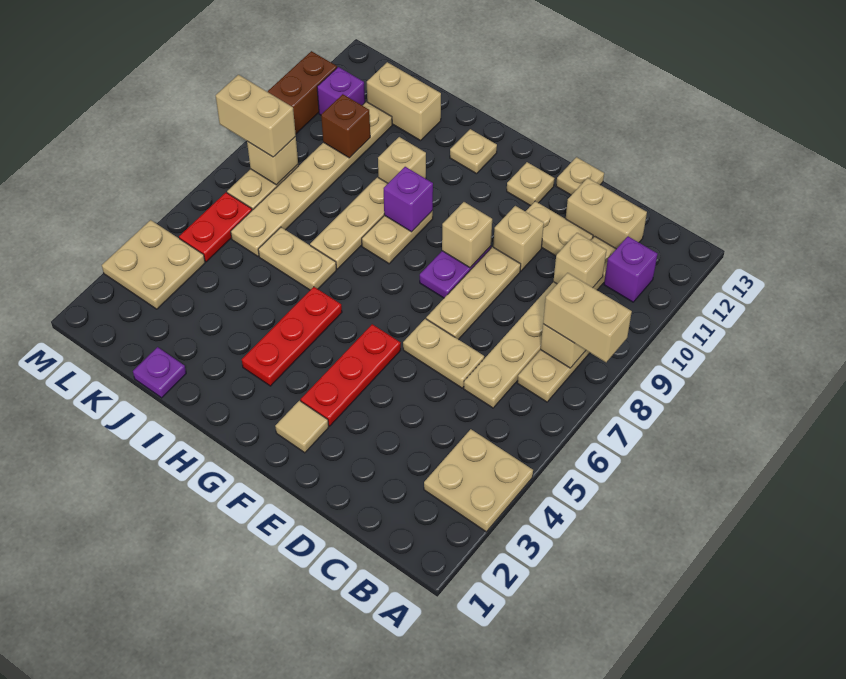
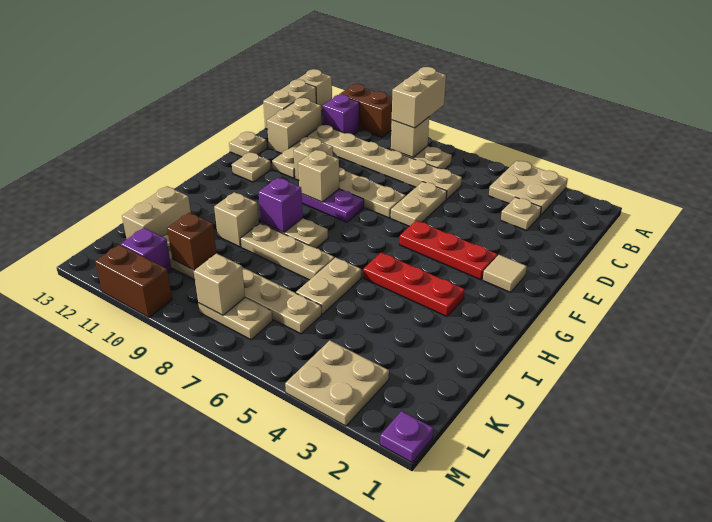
none -> brown 1x2 brick [339,84,392,138]
tan 1x1 brick [554,233,607,287] -> tan 1x1 brick moved to [297,69,332,111]
tan 1x1 plate [450,129,497,174] -> tan 1x1 plate moved to [501,197,541,231]
purple 1x1 plate [133,347,186,398] -> purple 1x1 plate moved to [380,411,434,462]
red 1x2 plate [179,193,252,262] -> none
tan 1x2 brick [216,75,296,157] -> tan 1x2 brick moved to [263,80,316,129]

